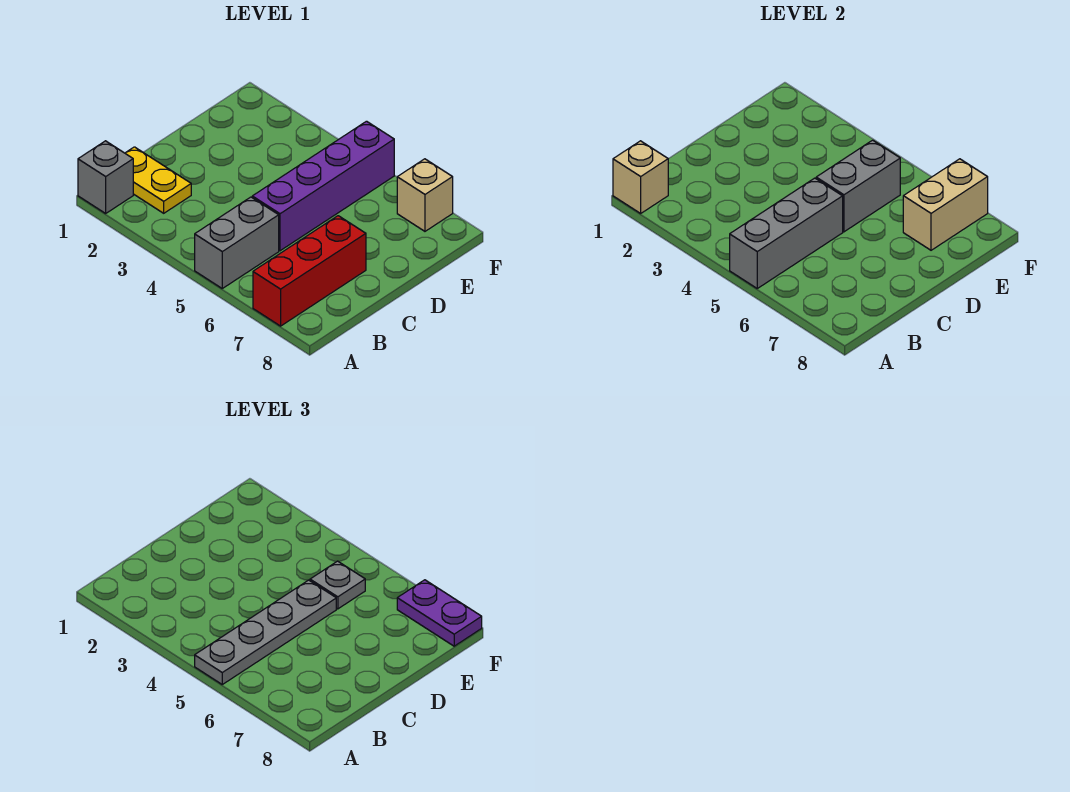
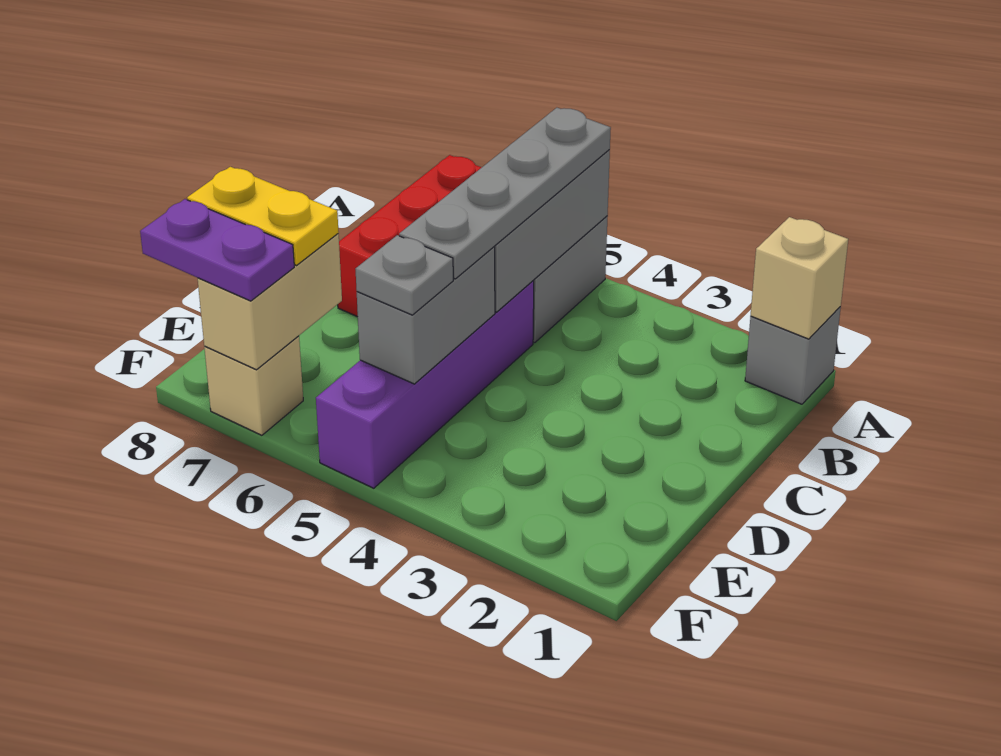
yellow 1x2 plate [125,147,191,213] -> yellow 1x2 plate moved to [187,167,339,265]

